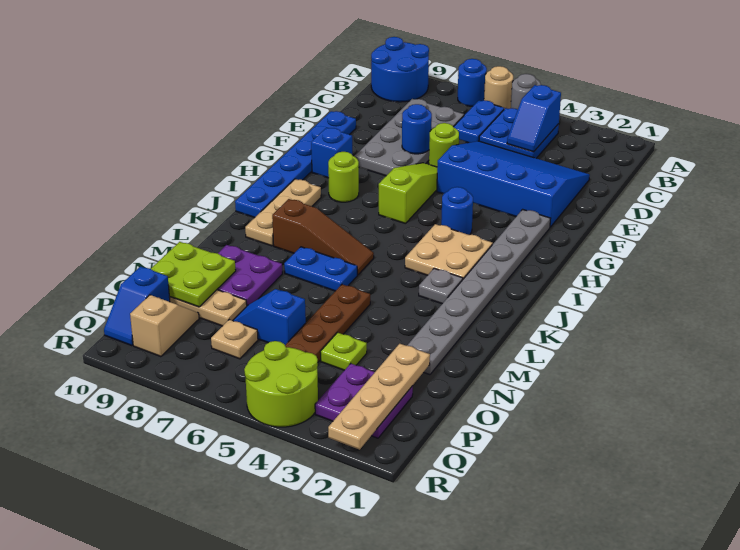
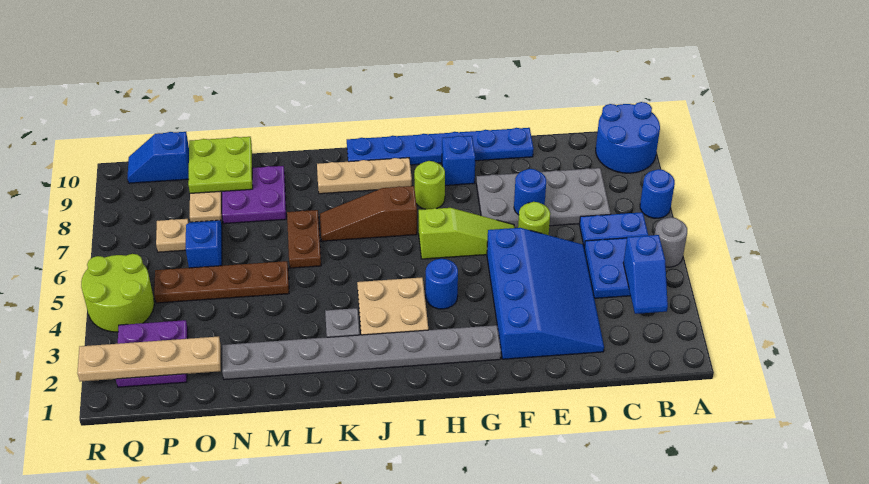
tan 1x1 round brick [484,66,513,109] -> none
blue 1x2 slope [507,85,561,152] -> blue 1x2 slope turned to [623,235,668,314]
brown 1x3 slope [272,199,374,275] -> brown 1x3 slope turned to [320,186,417,241]
blue 1x2 plate [284,247,357,291] -> brown 1x2 plate [287,210,321,268]
lime 1x1 plate [320,333,367,370] -> none
tan 1x2 slope [130,295,199,357] -> none

